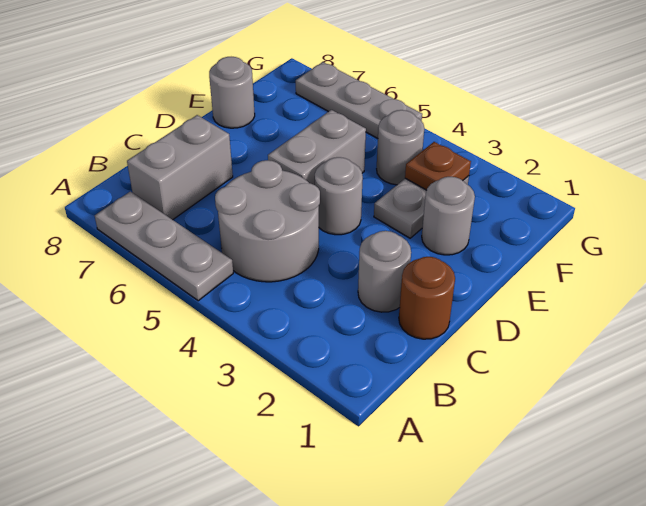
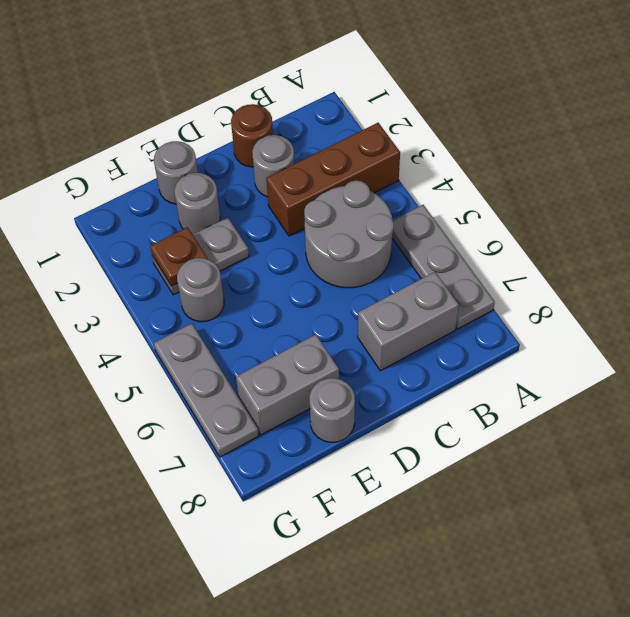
none -> brown 1x3 brick [266,123,400,236]
grey 1x1 round brick [315,157,363,235] -> grey 1x1 round brick moved to [154,141,198,204]
grey 1x2 brick [268,110,366,185] -> grey 1x2 brick moved to [236,334,339,435]

